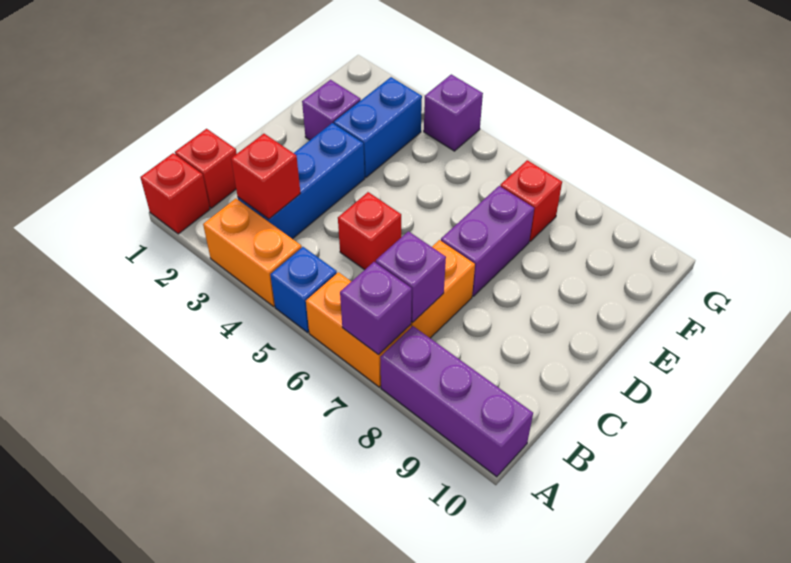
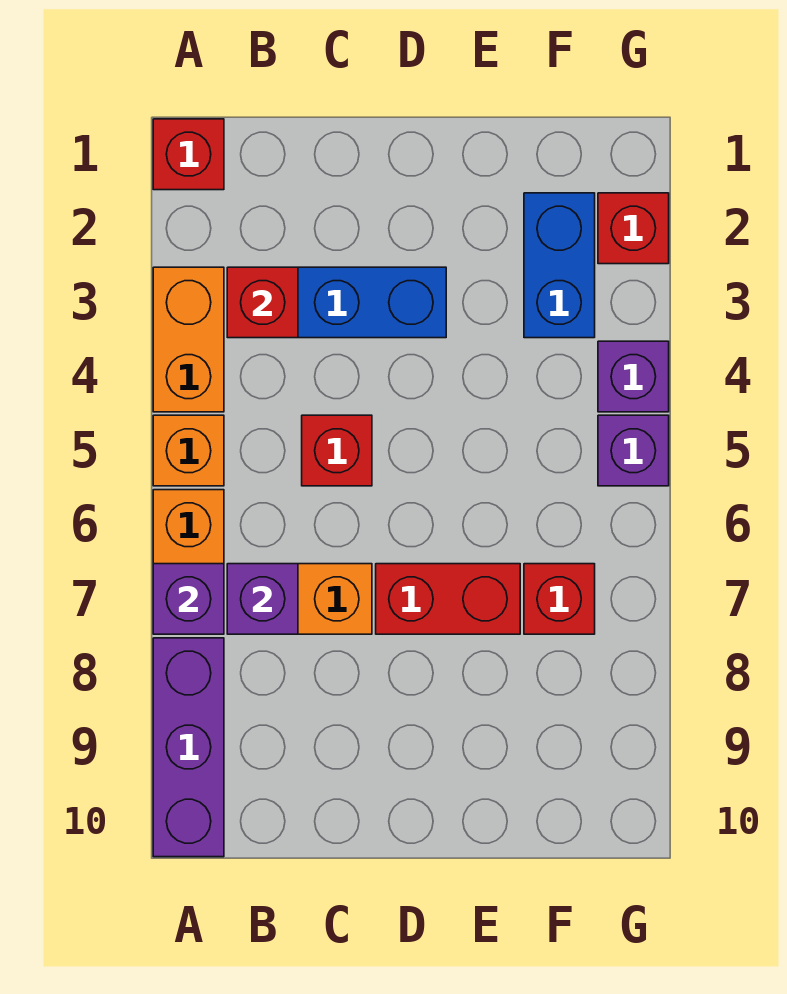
blue 1x1 brick [270,247,337,332] -> orange 1x1 brick [153,415,224,486]
red 1x1 brick [175,129,237,208] -> red 1x1 brick moved to [598,193,669,264]
purple 1x2 brick [441,186,534,296] -> red 1x2 brick [376,564,520,634]
purple 1x1 brick [302,80,361,140] -> purple 1x1 brick moved to [598,415,669,486]
blue 1x2 brick [334,77,422,177] -> blue 1x2 brick turned to [524,193,595,338]

